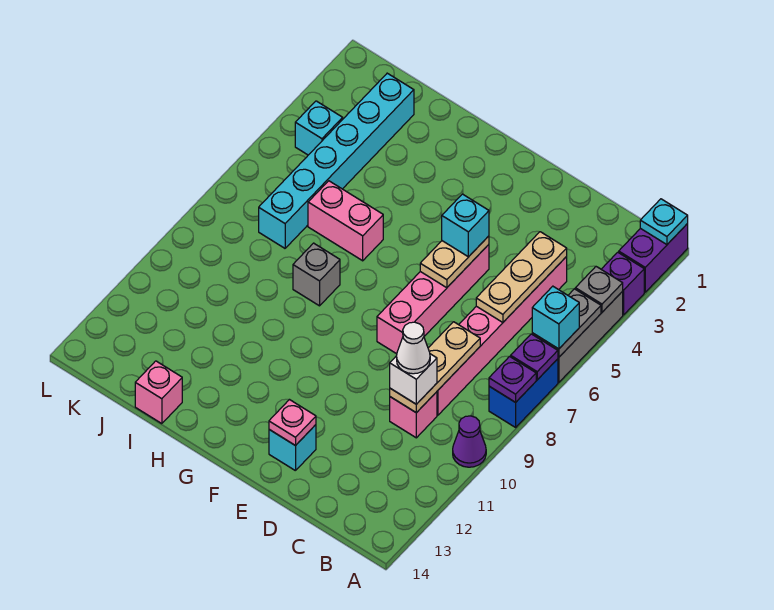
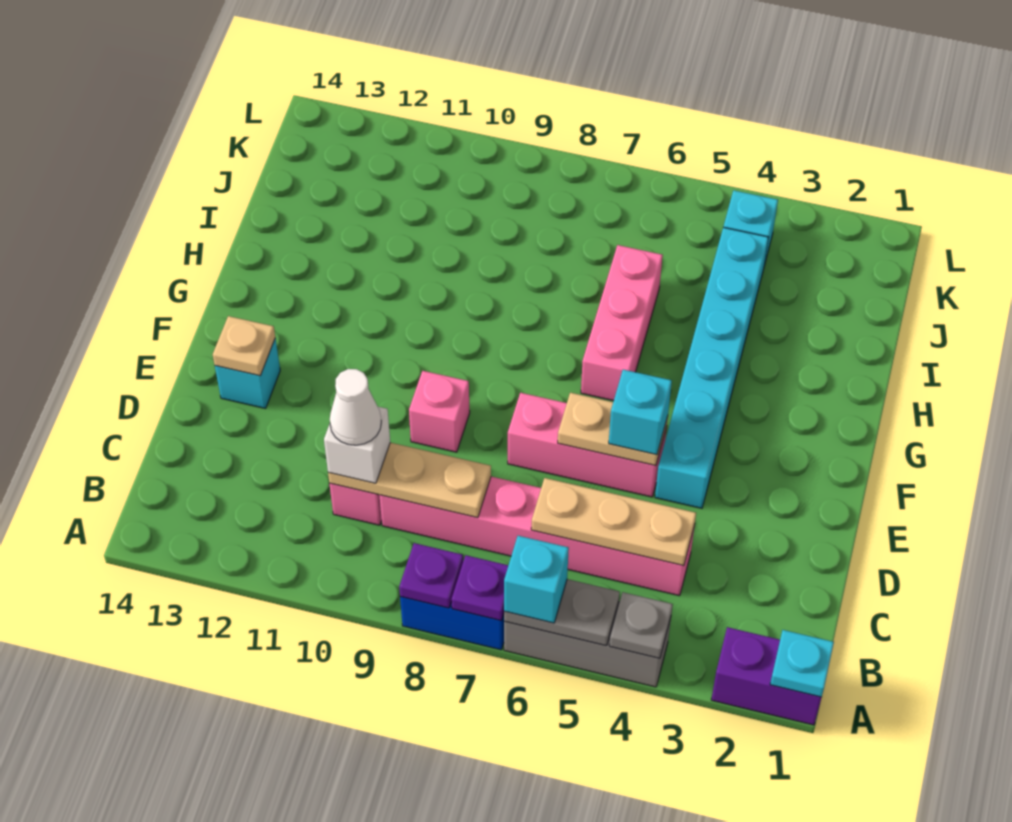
purple 1x1 brick [601,252,644,315] -> none
purple 1x1 cone [453,416,486,467] -> none
pink 1x4 brick [377,245,489,354] -> pink 1x3 brick [508,393,667,497]
pink 1x1 plate [269,400,316,446] -> tan 1x1 plate [213,316,275,376]
pink 1x2 brick [308,181,383,261] -> pink 1x3 brick [581,245,663,401]
grey 1x1 brick [293,243,340,306] -> none
pink 1x1 brick [135,361,182,424] -> pink 1x1 brick moved to [409,371,470,452]
cyan 1x6 brick [259,73,414,248] -> cyan 1x6 brick turned to [655,227,769,508]

